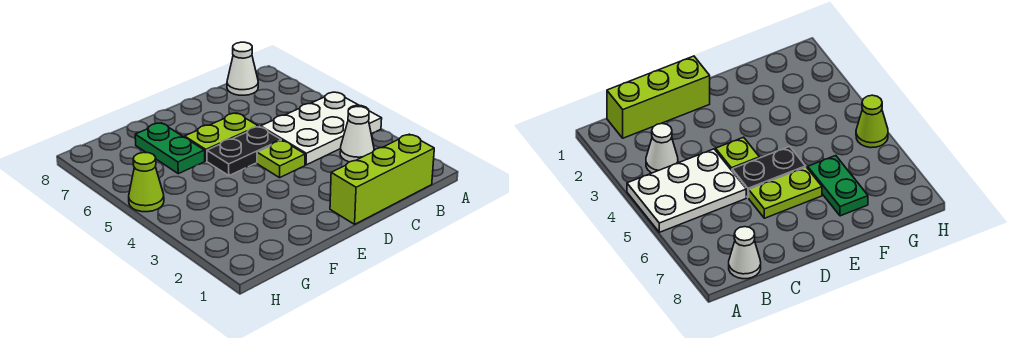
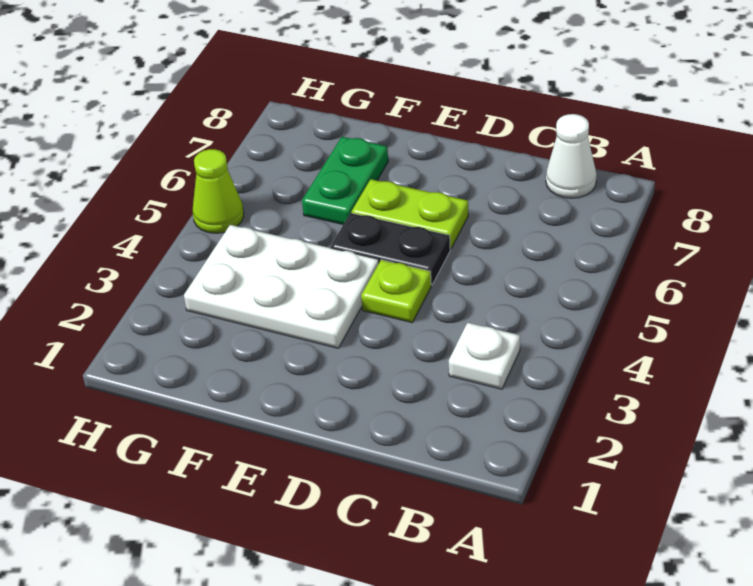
white 2x3 plate [261,92,382,165] -> white 2x3 plate moved to [184,225,379,348]
lime 1x3 brick [330,134,434,224] -> none
white 1x1 cone [340,107,374,162] -> white 1x1 plate [449,323,520,389]

